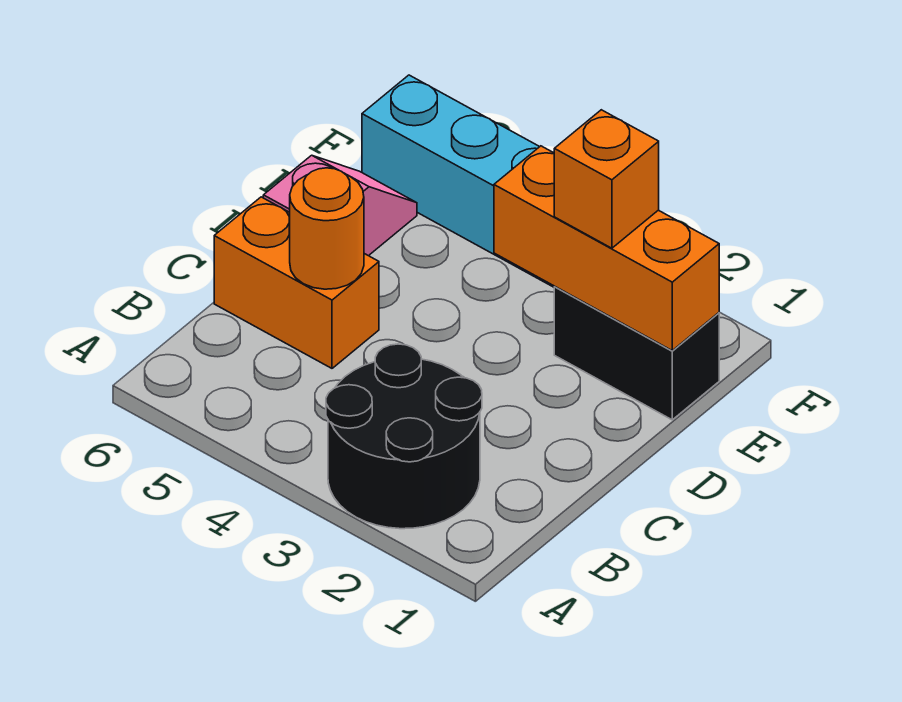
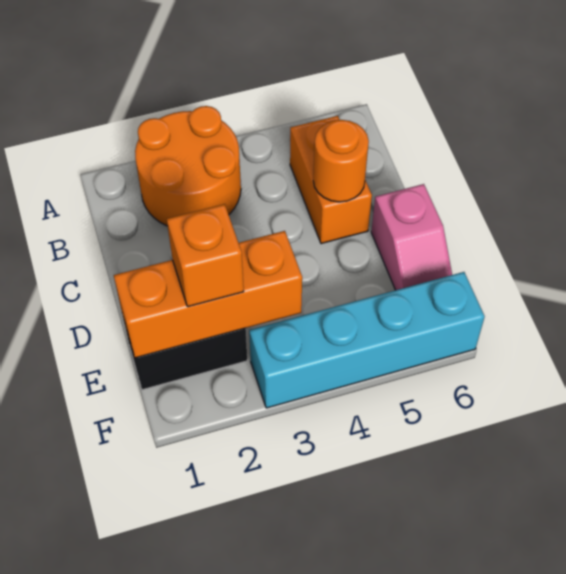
black 2x2 round brick [326,344,482,529] -> orange 2x2 round brick [135,106,241,226]
orange 1x2 brick [214,197,379,368] -> orange 1x2 brick turned to [290,116,372,244]

